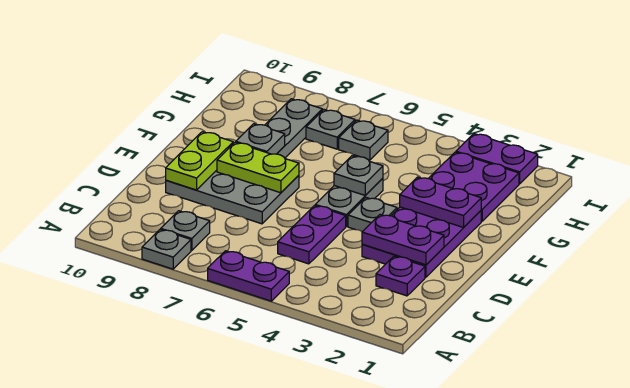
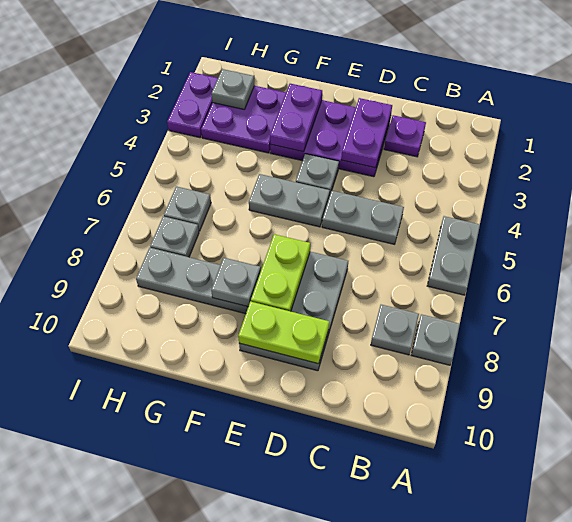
purple 1x2 plate [208,251,289,301] -> grey 1x2 plate [427,216,480,295]
purple 1x2 plate [278,205,346,264] -> grey 1x2 plate [322,191,404,244]
grey 1x1 plate [334,156,383,195] -> grey 1x1 plate moved to [212,69,254,109]

